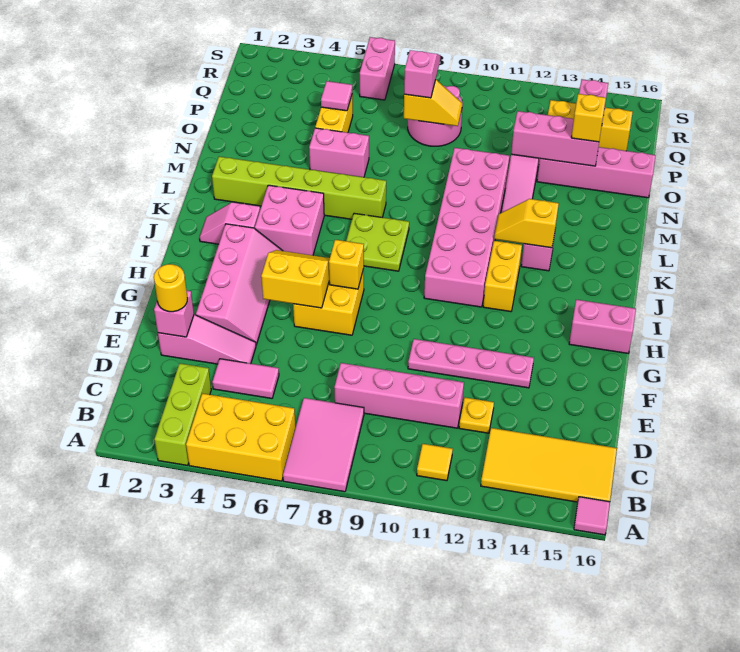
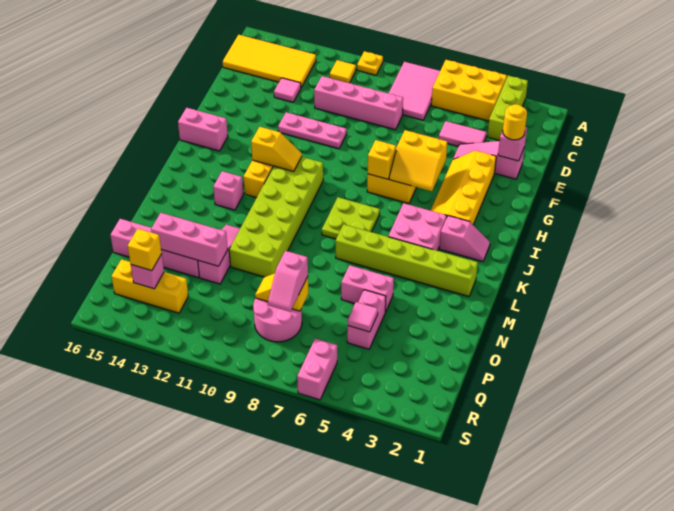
pink 1x1 tile [574,497,610,535] -> pink 1x1 tile moved to [274,78,301,102]
yellow 1x1 plate [459,398,494,433] -> yellow 1x1 plate moved to [357,51,383,75]
pink 2x4 slope [196,224,283,345] -> yellow 2x4 slope [430,151,496,225]
pink 1x4 plate [408,339,534,388] -> pink 1x3 plate [278,112,347,149]
pink 2x6 brick [424,148,509,307] -> lime 2x6 brick [229,157,323,277]
yellow 1x2 slope [494,199,559,248] -> yellow 1x2 slope moved to [251,127,302,172]
yellow 1x2 brick [315,94,353,133] -> pink 1x2 brick [347,290,386,349]
yellow 1x1 brick [571,94,606,142] -> yellow 1x1 brick moved to [128,229,162,271]

